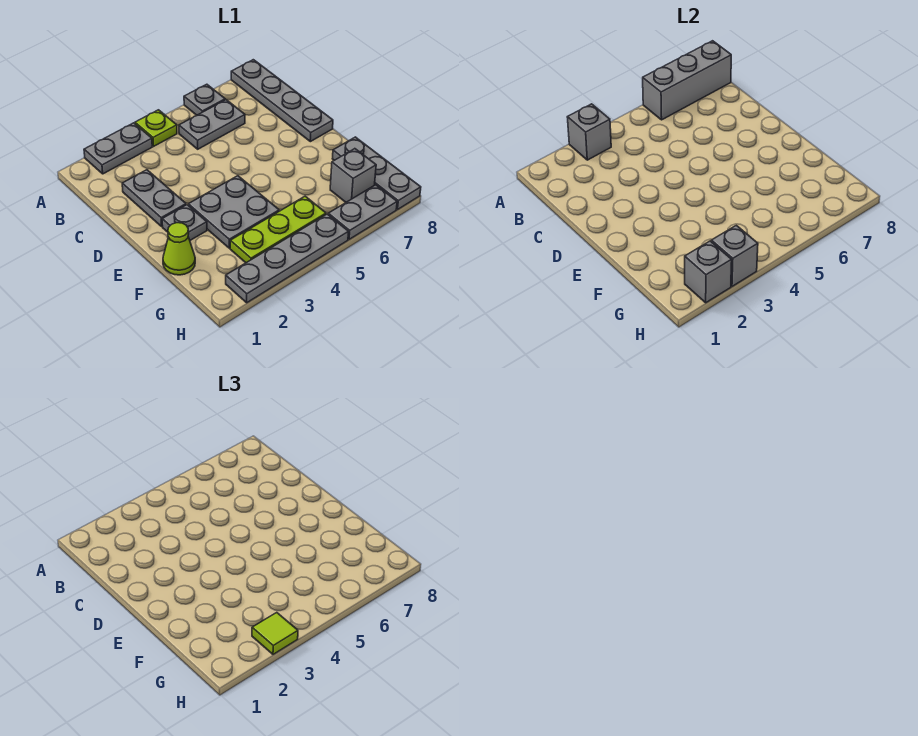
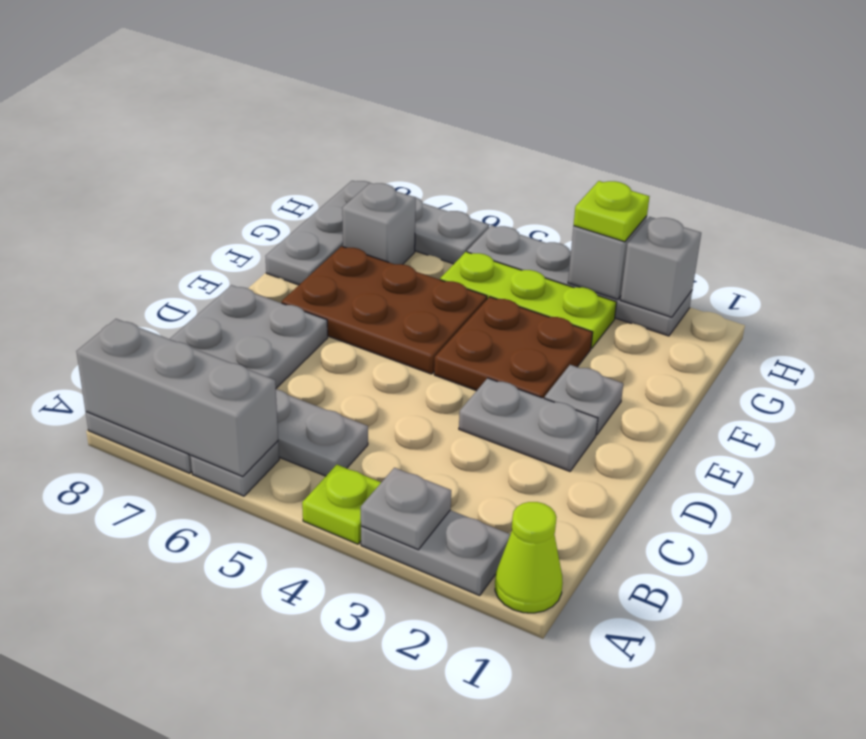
grey 1x1 brick [567,104,611,160] -> grey 1x1 plate [361,468,451,550]
grey 1x4 plate [231,60,333,142] -> grey 2x4 plate [86,285,328,473]
grey 1x2 plate [122,170,186,226] -> grey 1x2 plate turned to [459,378,598,471]
grey 2x2 plate [188,176,279,248] -> brown 2x2 plate [434,297,593,398]
none -> brown 2x3 plate [282,246,487,374]
lime 1x1 cone [163,223,195,275] -> lime 1x1 cone moved to [495,502,563,613]
lime 1x1 tile [252,613,298,654] -> lime 1x1 plate [574,181,649,242]

